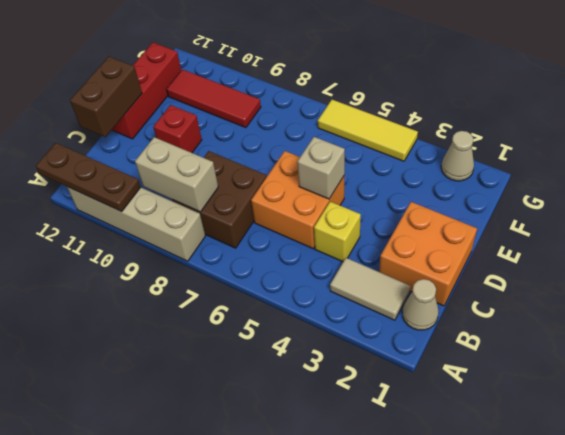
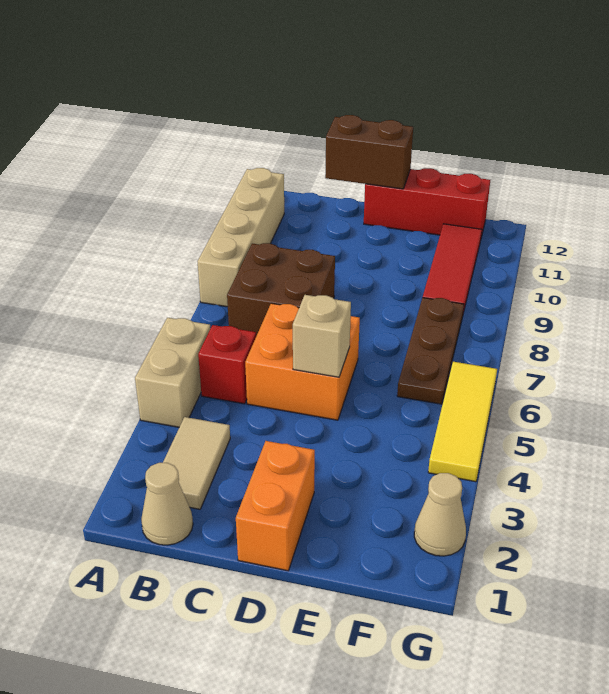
brown 1x3 plate [36,143,141,212] -> brown 1x3 plate moved to [397,298,464,404]
tan 1x2 brick [135,137,218,212] -> tan 1x2 brick moved to [135,318,210,427]
orange 2x2 brick [379,202,477,306] -> orange 1x2 brick [236,441,315,571]
yellow 1x1 brick [314,202,361,262] -> none
red 1x1 brick [153,105,202,153] -> red 1x1 brick moved to [198,325,256,404]

